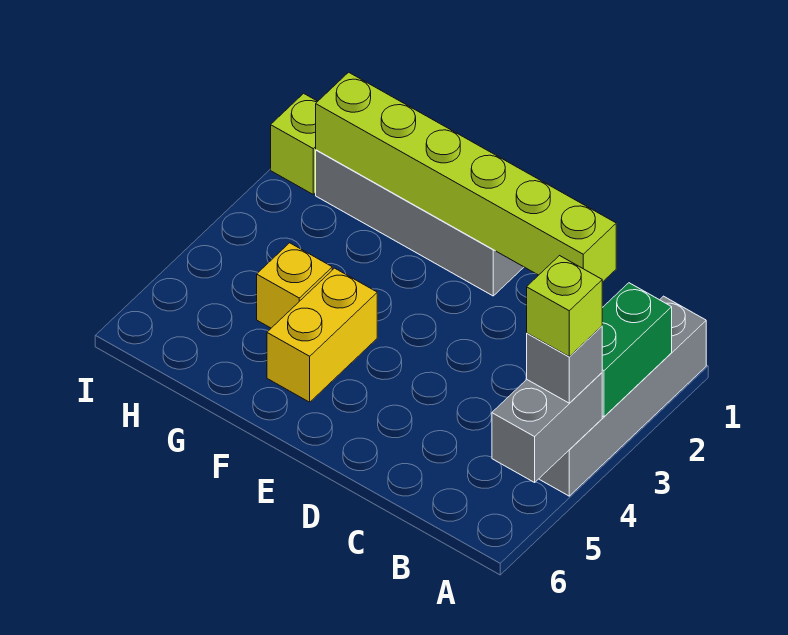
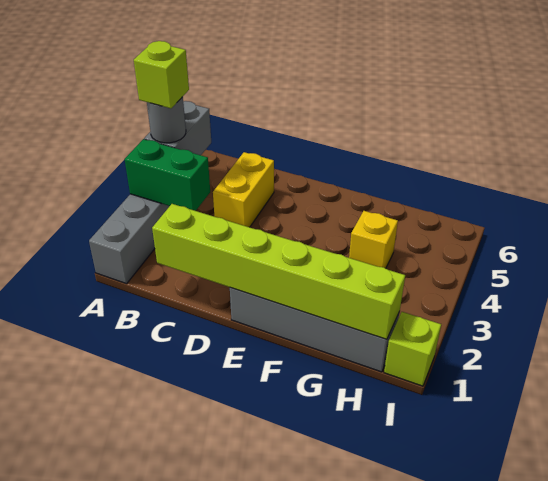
green 1x2 brick [602,283,672,417] -> green 1x2 brick turned to [125,139,210,211]
grey 1x1 brick [527,326,602,403] -> grey 1x1 round brick [147,97,186,143]
yellow 1x2 brick [267,268,377,402] -> yellow 1x2 brick moved to [213,152,274,227]

